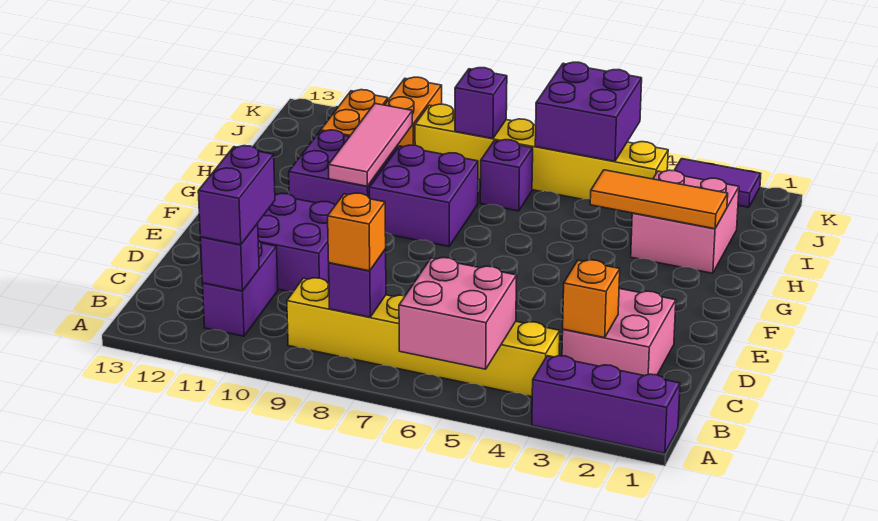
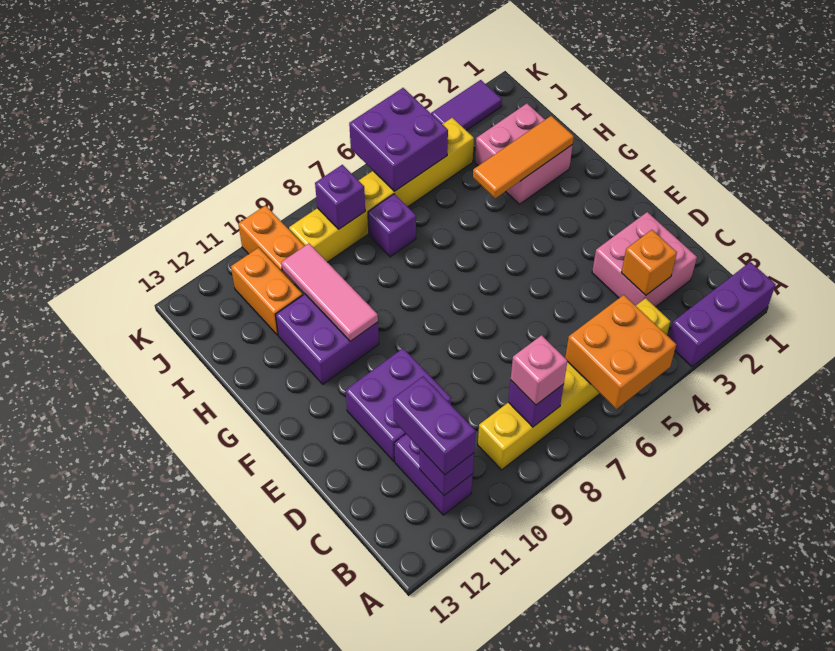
pink 2x2 brick [399,258,517,369] -> orange 2x2 brick [565,295,676,409]
orange 1x1 brick [328,193,386,271] -> pink 1x1 brick [511,335,567,405]
purple 2x2 brick [369,145,478,246] -> none

